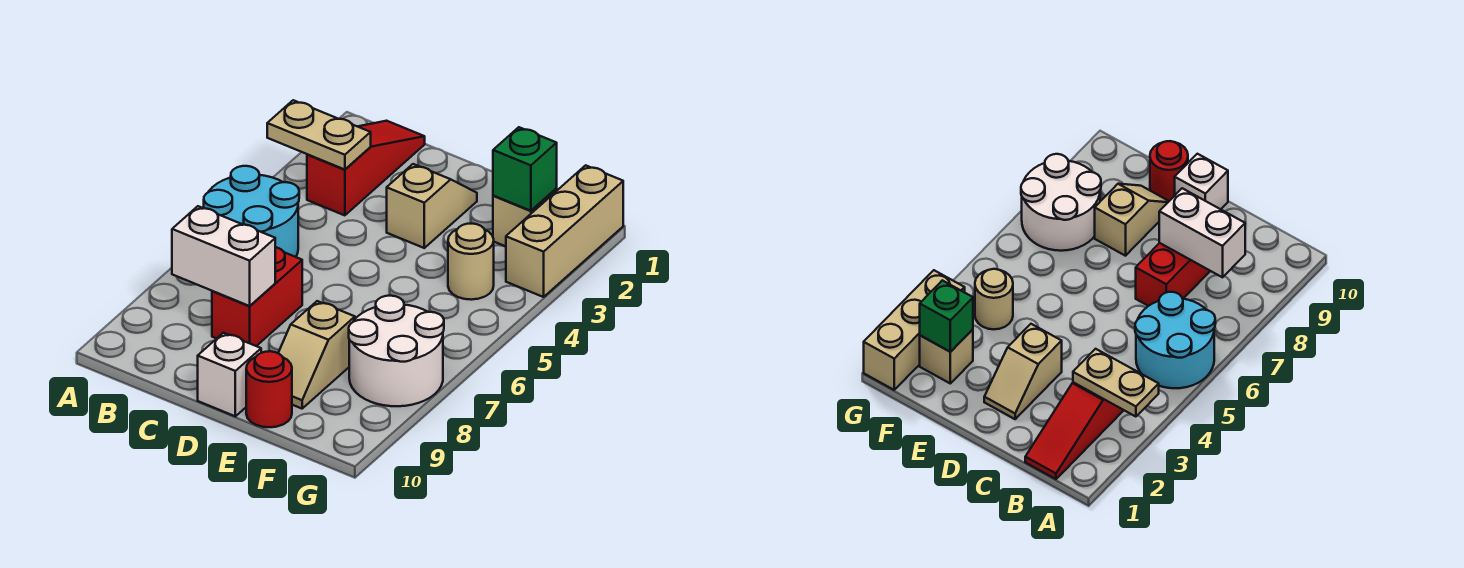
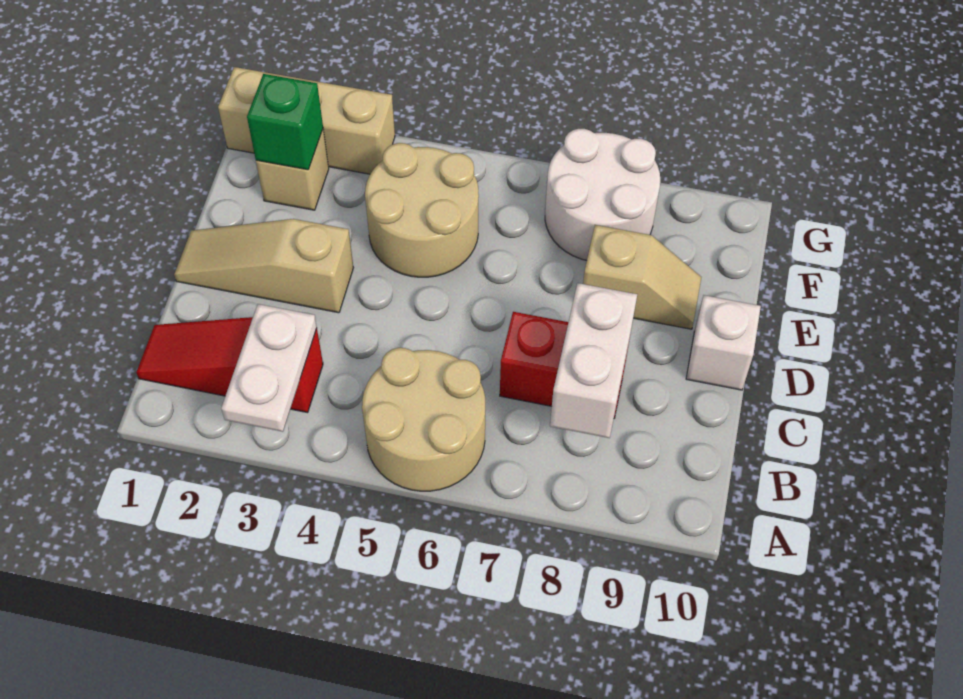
tan 1x2 plate [267,100,371,170] -> white 1x2 plate [221,304,317,432]
cyan 2x2 round brick [204,166,299,257] -> tan 2x2 round brick [362,348,485,491]
tan 1x2 slope [387,164,477,248] -> tan 1x3 slope [174,219,353,313]
red 1x1 round brick [246,351,292,427] -> none
tan 1x1 round brick [448,223,494,300] -> tan 2x2 round brick [365,143,479,277]

